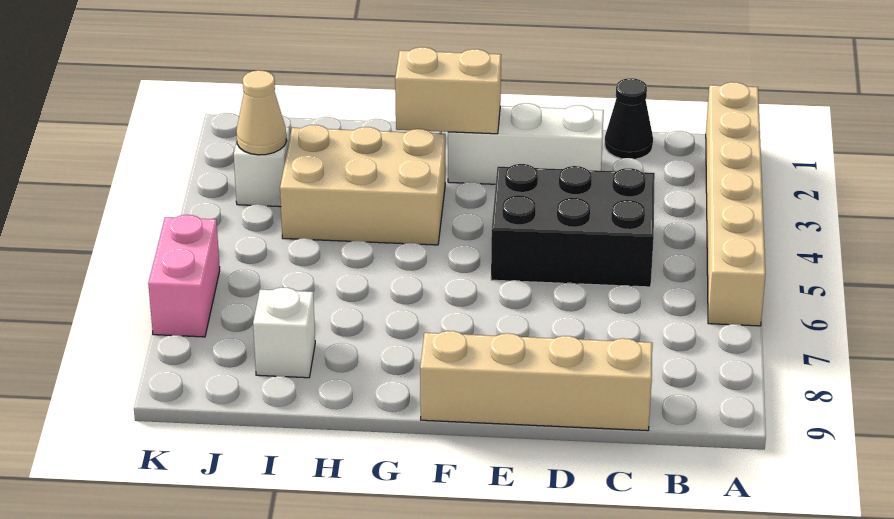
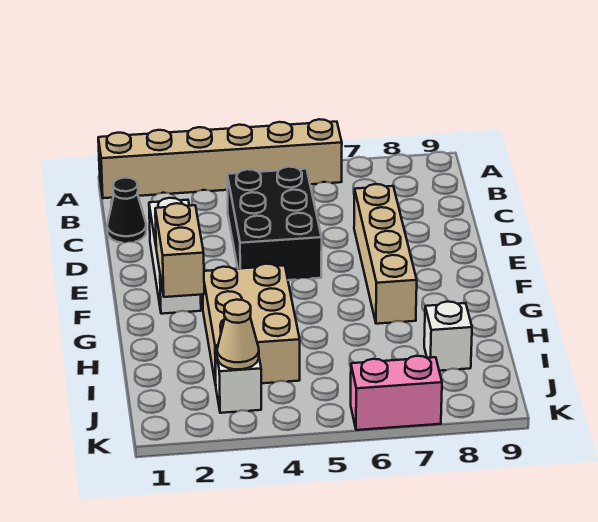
tan 1x4 brick [420,331,652,431] -> tan 1x4 brick moved to [354,184,417,324]

